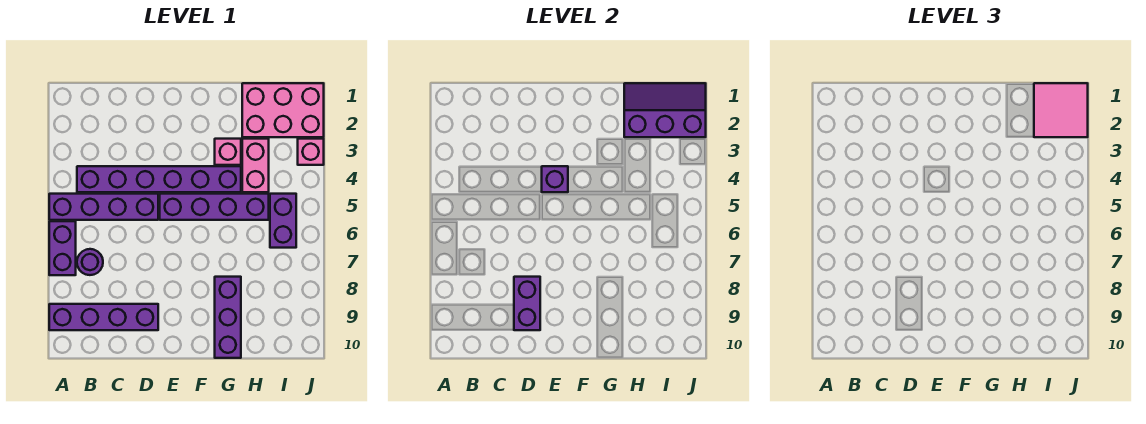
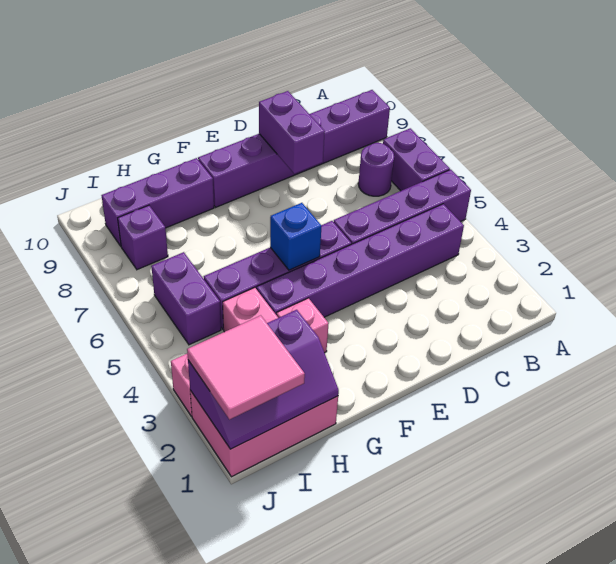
purple 1x4 brick [49,304,158,330] -> purple 1x6 brick [198,90,390,207]
purple 1x1 brick [542,166,568,192] -> purple 1x1 brick moved to [118,205,168,270]
none -> blue 1x1 brick [270,203,322,270]
purple 1x3 brick [215,277,241,358] -> purple 1x3 brick turned to [102,158,214,246]

